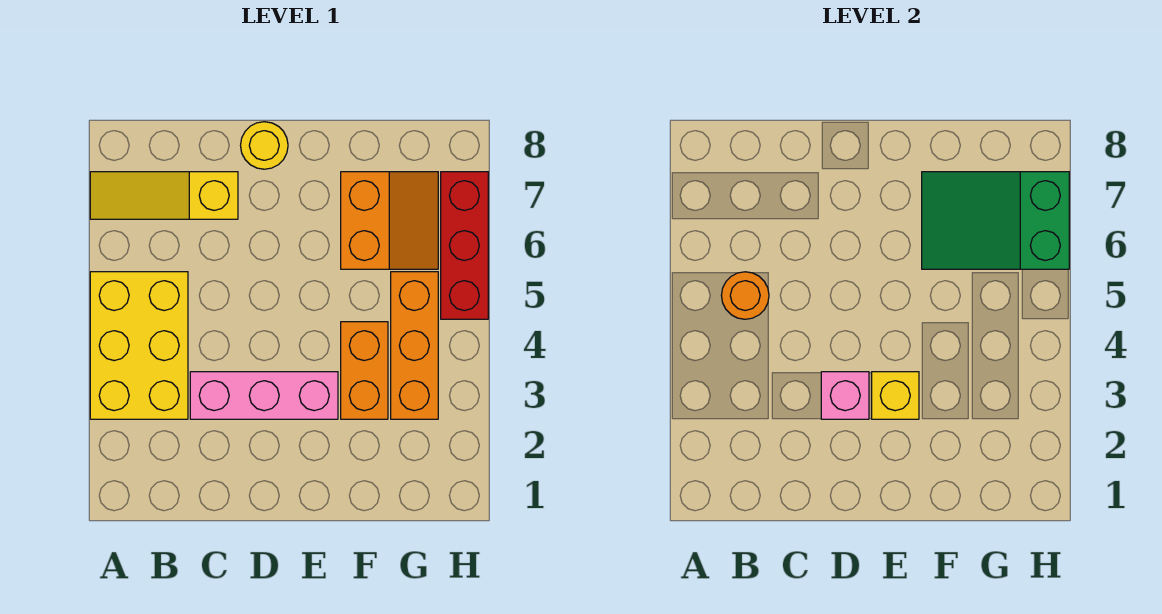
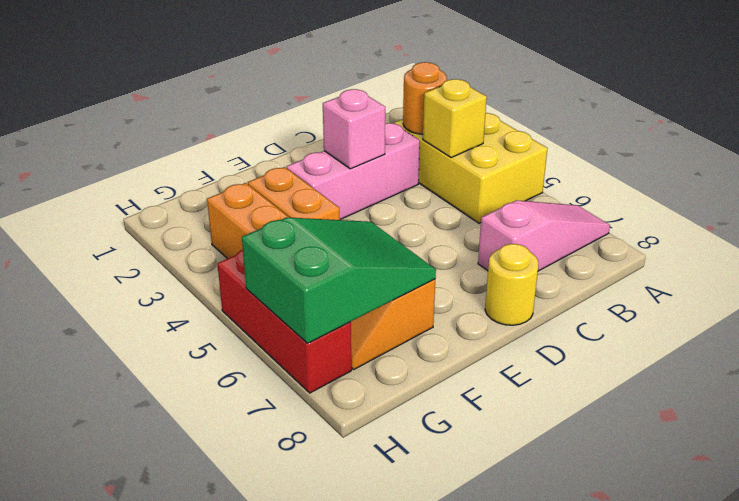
yellow 1x3 slope [90,172,238,219] -> pink 1x3 slope [478,200,610,271]
orange 1x1 round brick [721,272,769,319] -> orange 1x1 round brick moved to [403,62,447,134]
yellow 1x1 brick [872,372,919,419] -> yellow 1x1 brick moved to [423,79,487,157]

